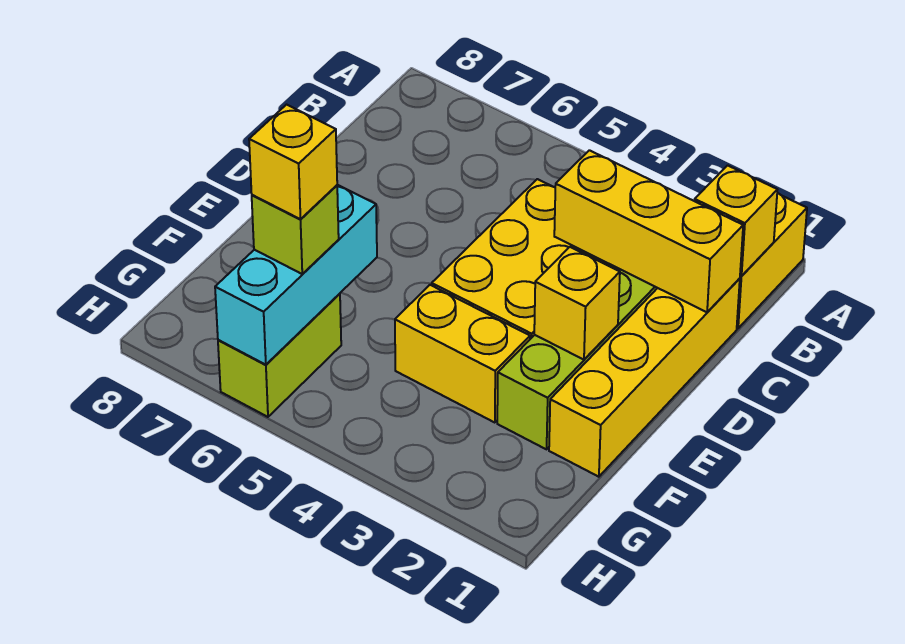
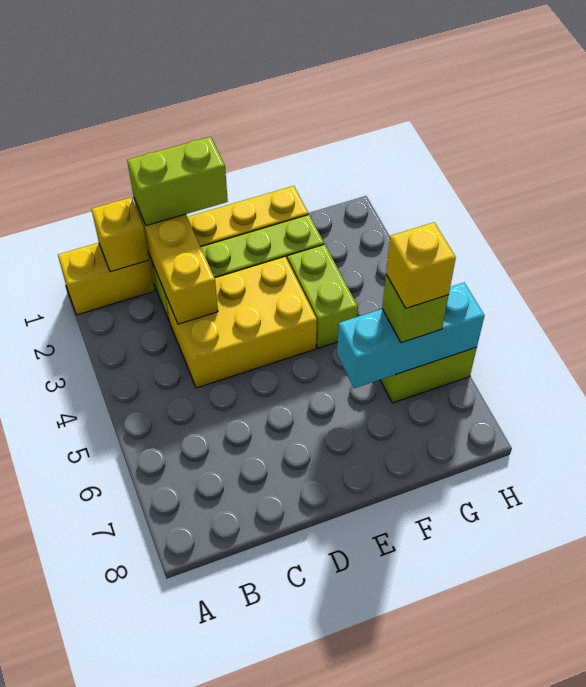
none -> lime 1x2 brick [127,137,228,226]
yellow 1x1 brick [534,247,620,360] -> none
yellow 1x2 brick [395,285,530,423] -> lime 1x2 brick [287,244,358,348]

